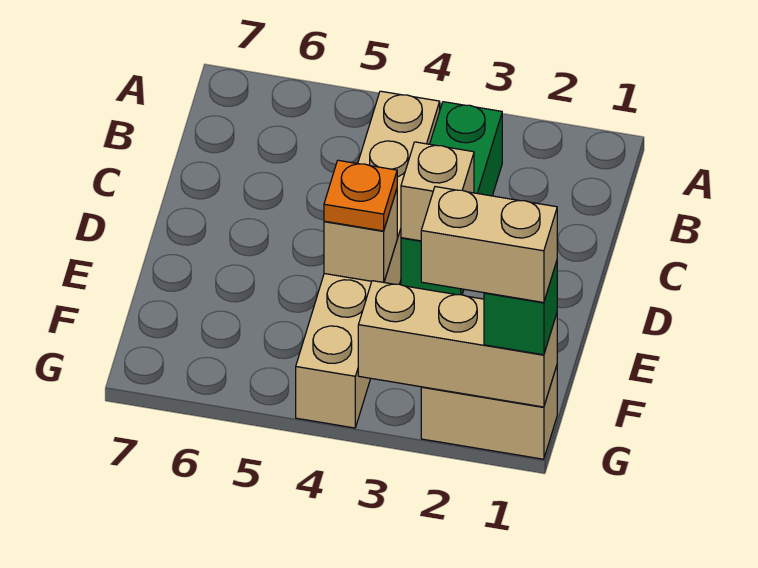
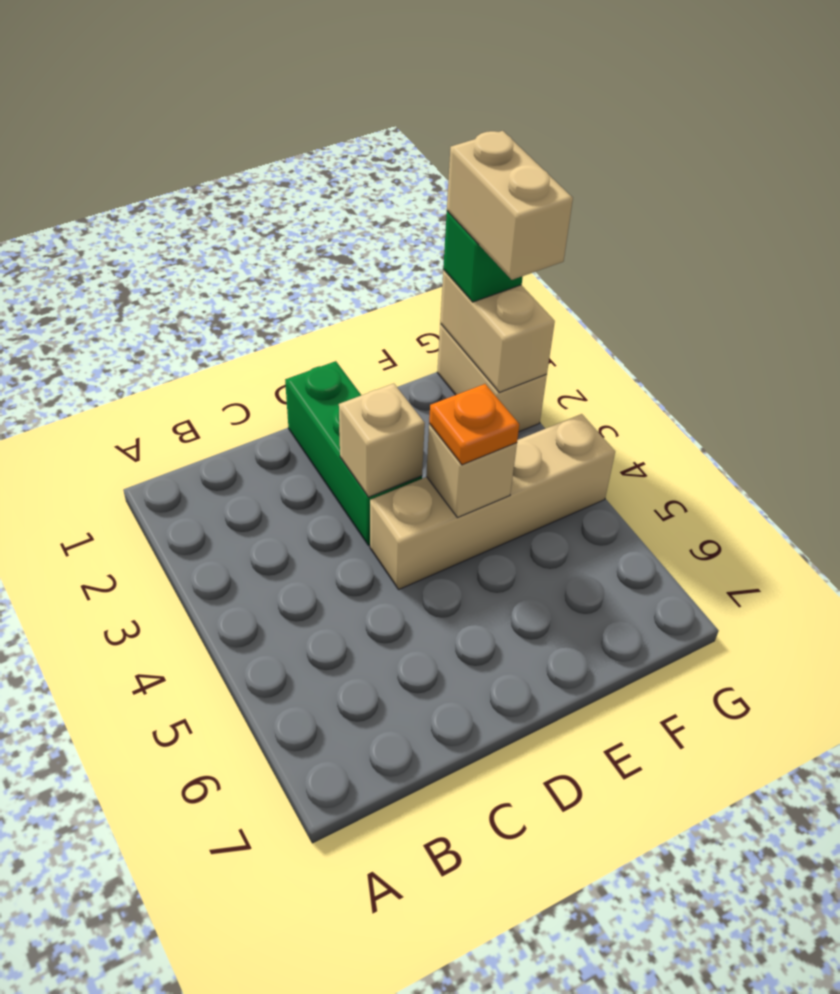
green 1x3 brick [401,102,502,295] -> green 1x3 brick turned to [285,361,422,546]
tan 1x6 brick [296,91,440,428] -> tan 1x4 brick [370,414,615,589]
tan 1x3 brick [358,281,557,407] -> tan 1x2 brick [440,270,555,392]

